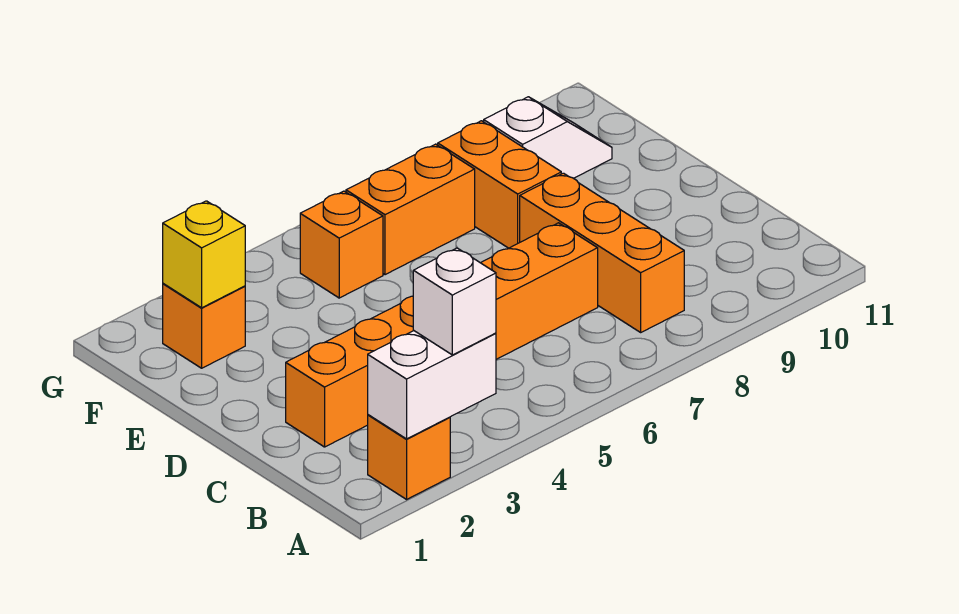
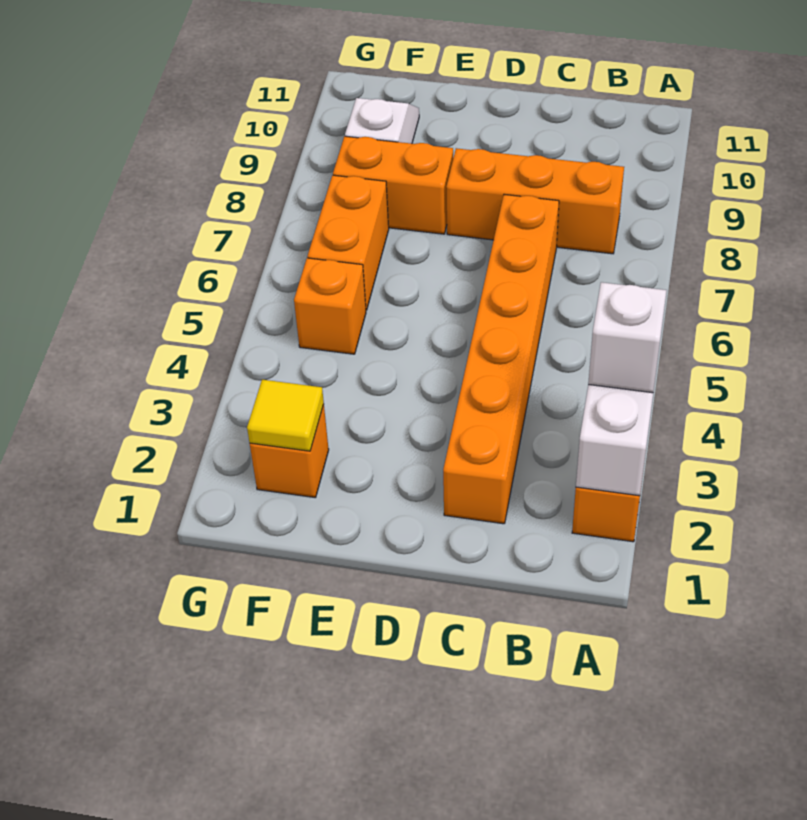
yellow 1x1 brick [163,201,245,308] -> yellow 1x1 tile [247,380,324,451]

